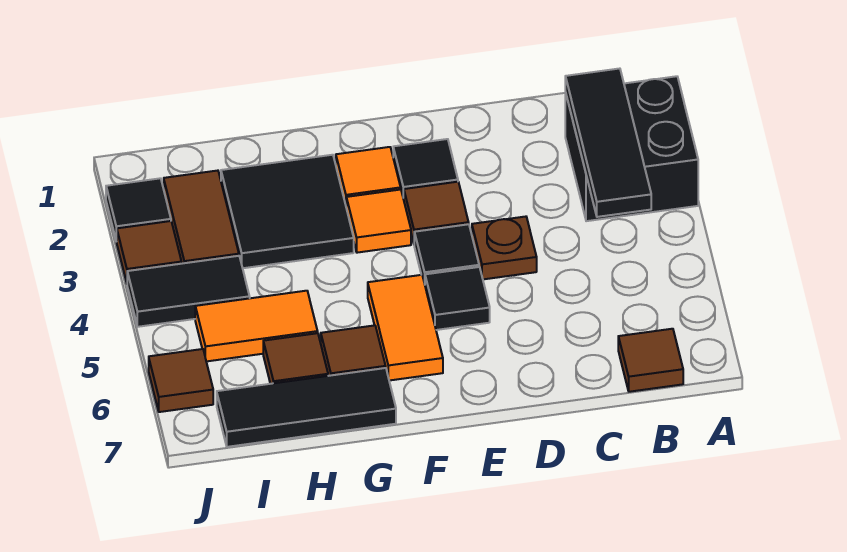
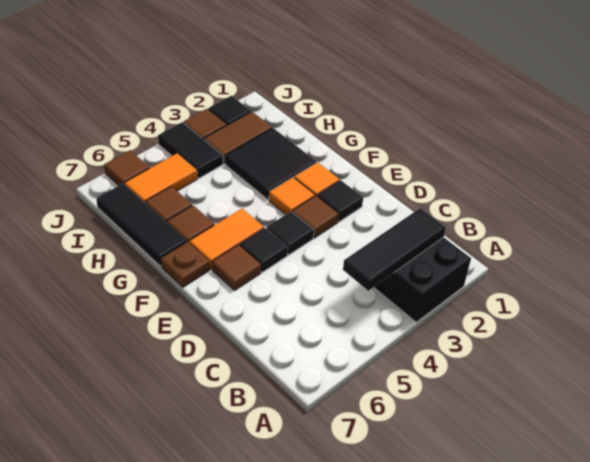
brown 1x1 tile [618,329,683,392] -> brown 1x1 tile moved to [212,245,261,290]
brown 1x1 plate [472,217,537,279] -> brown 1x1 plate moved to [161,242,210,287]
orange 1x2 tile [195,291,318,362] -> orange 1x2 tile turned to [125,154,197,202]

